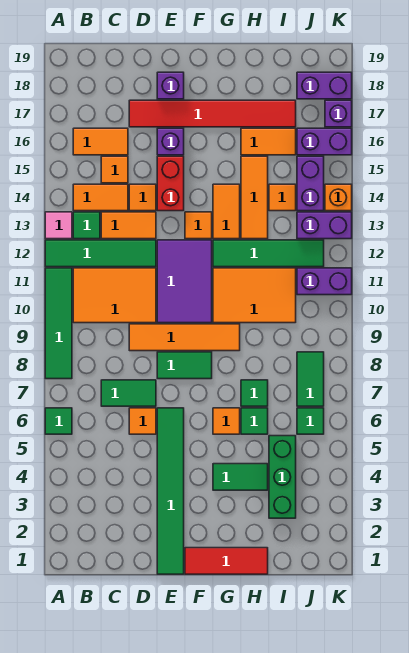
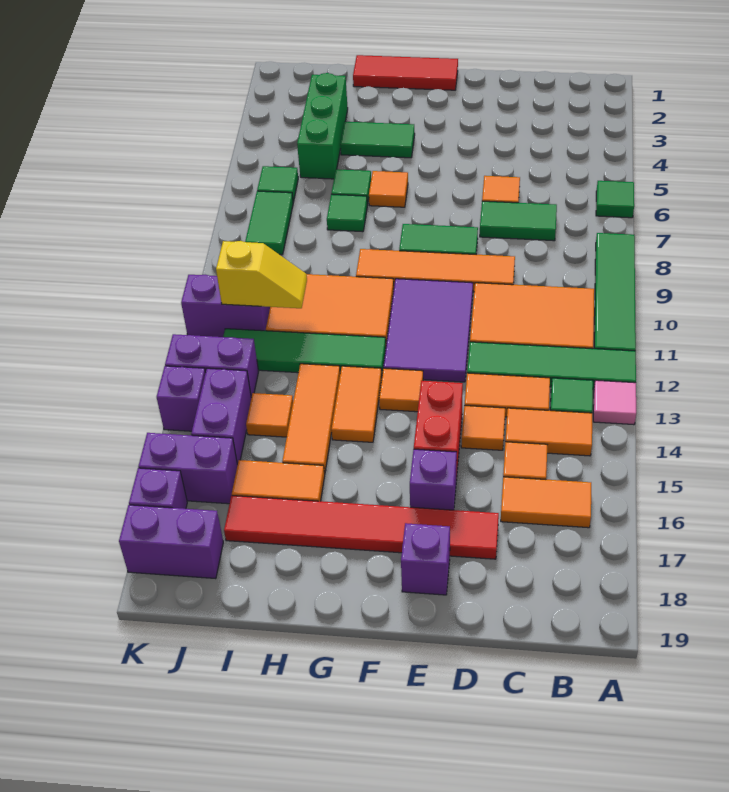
green 1x6 tile [157,408,184,574] -> none
none -> yellow 1x2 slope [216,241,307,308]
orange 1x1 brick [325,184,352,211] -> purple 1x1 brick [157,366,206,431]

